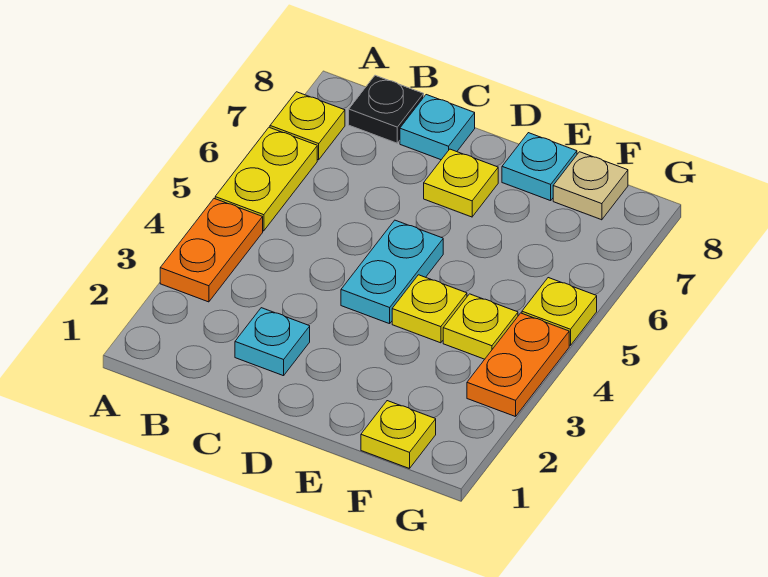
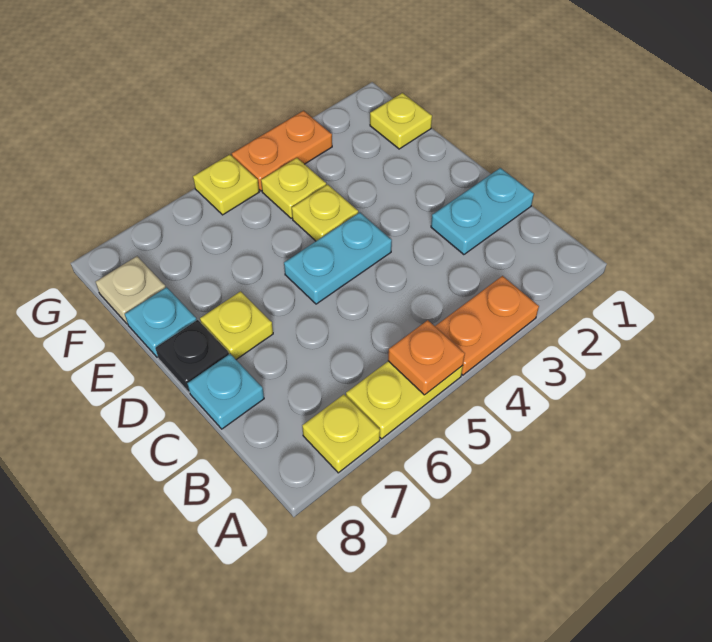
none -> orange 1x1 plate [388,320,465,395]
black 1x1 plate [349,75,424,143] -> black 1x1 plate moved to [155,320,229,392]
cyan 1x1 plate [235,308,310,376] -> cyan 1x2 plate [431,168,534,255]

